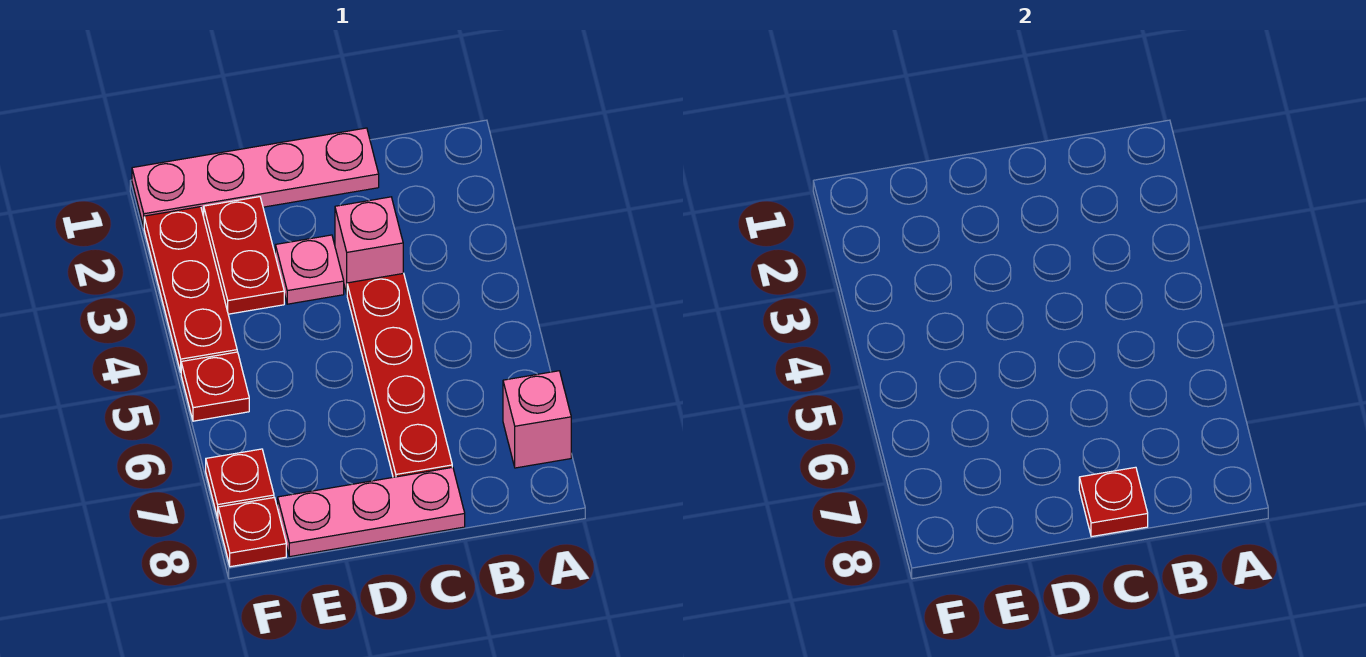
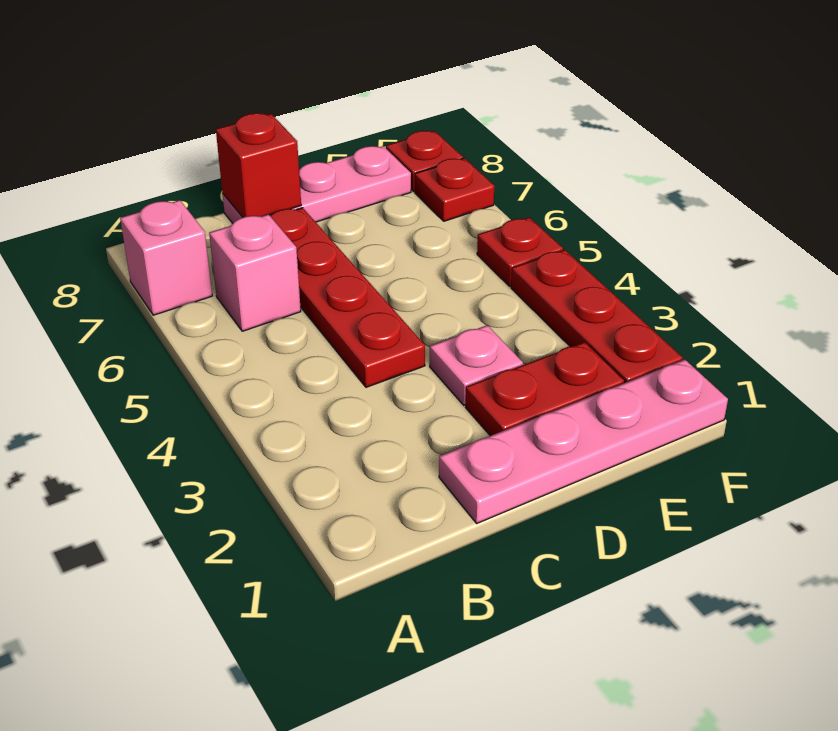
pink 1x1 brick [335,197,403,293] -> pink 1x1 brick moved to [209,214,301,331]
red 1x1 plate [1079,467,1148,537] -> red 1x1 brick [216,113,301,217]
red 1x2 plate [204,197,284,314] -> red 1x2 plate turned to [466,342,624,436]

